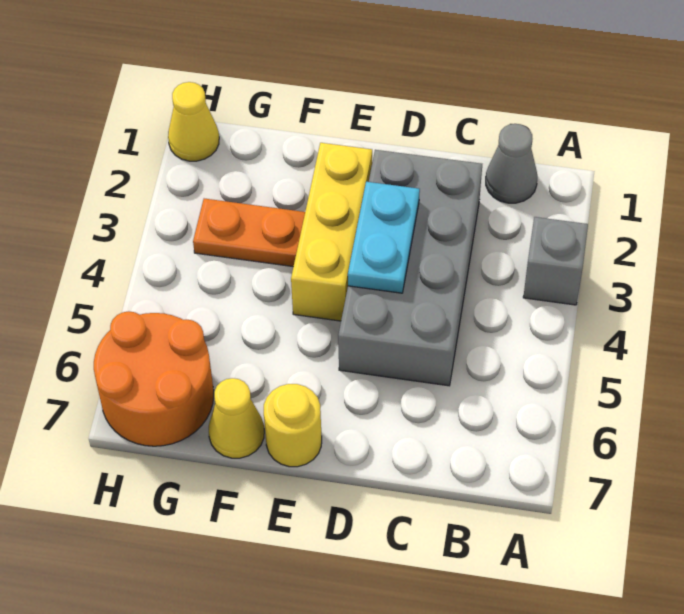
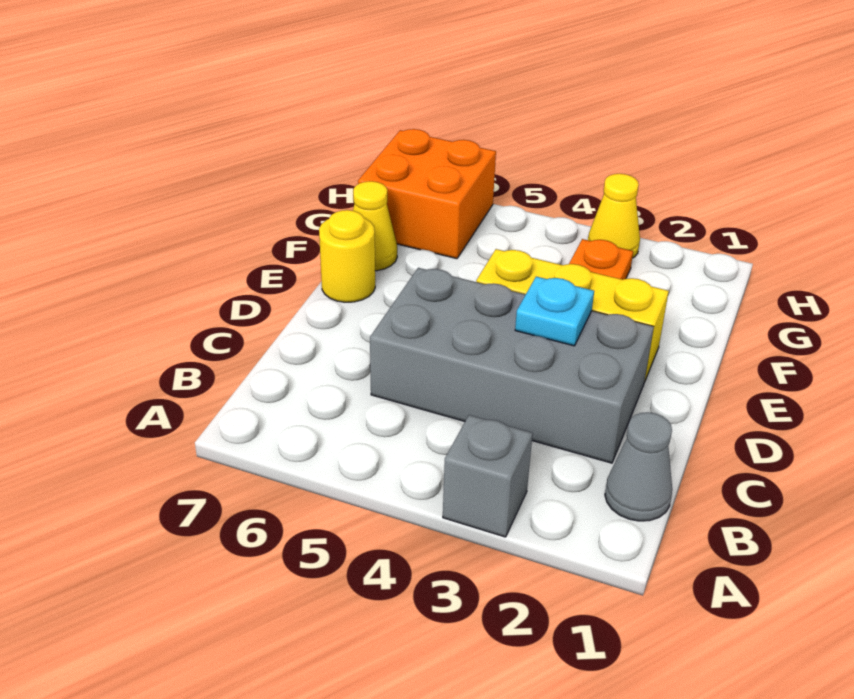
cyan 1x2 plate [348,182,420,293] -> cyan 1x1 plate [515,277,594,346]
orange 2x2 round brick [94,311,214,446] -> orange 2x2 brick [358,129,496,259]
yellow 1x1 cone [168,82,219,161] -> yellow 1x1 cone moved to [588,174,640,258]

